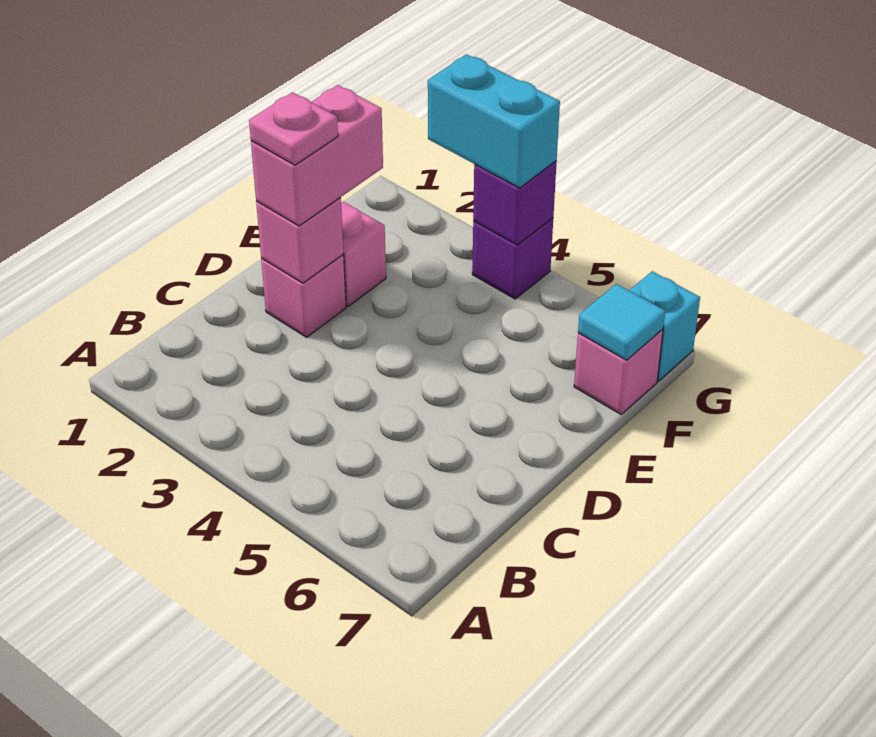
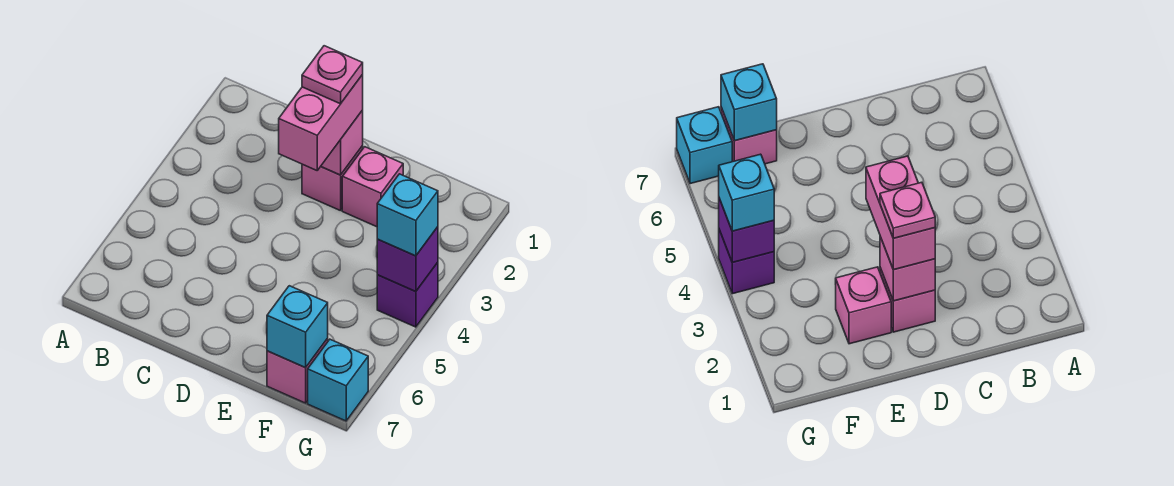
pink 1x2 brick [251,85,383,226] -> pink 1x2 brick turned to [279,75,363,170]
cyan 1x1 tile [578,284,665,360] -> cyan 1x1 brick [267,286,328,367]
cyan 1x2 brick [428,54,560,188] -> cyan 1x1 brick [377,174,438,256]

